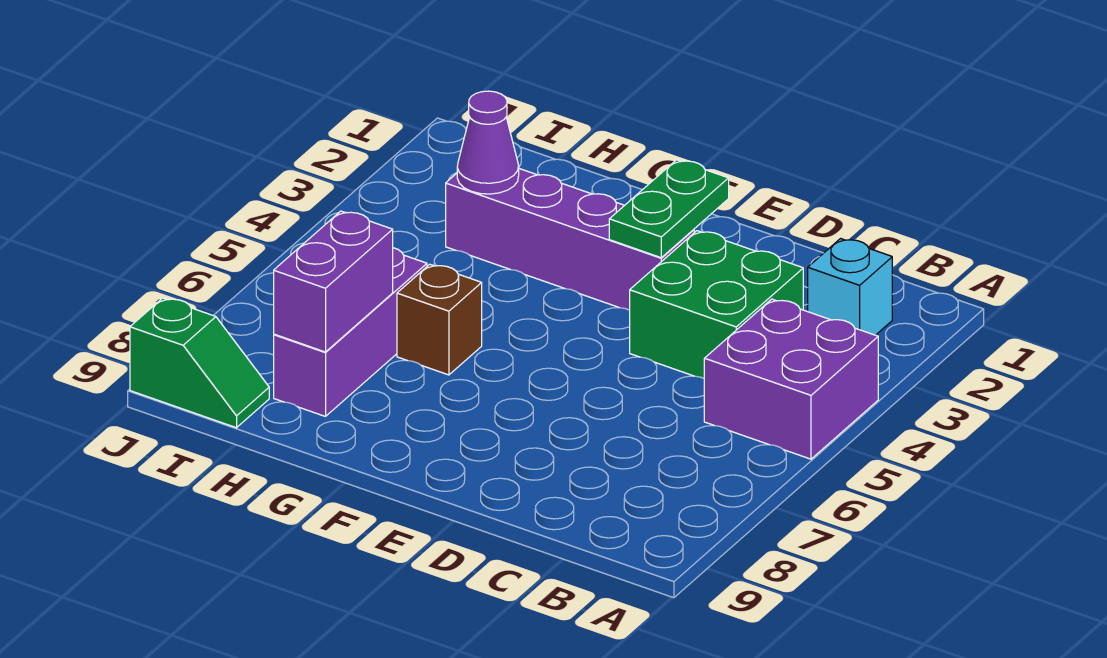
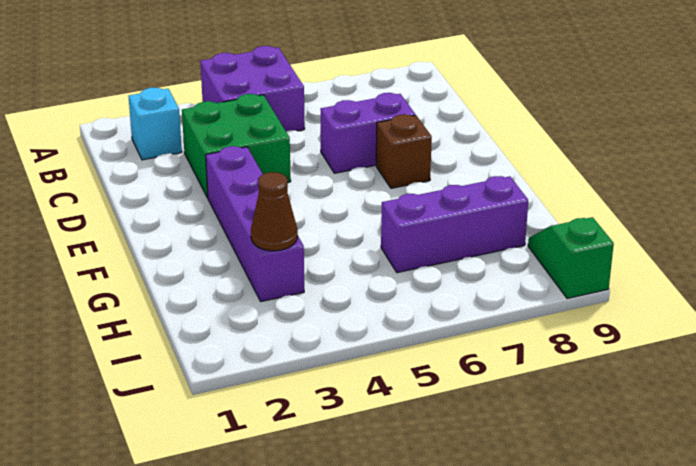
green 1x2 plate [609,160,729,258] -> none
brown 1x1 brick [397,264,482,375] -> brown 1x1 brick moved to [376,114,432,188]
purple 1x1 cone [457,91,519,194] -> brown 1x1 cone [251,172,298,251]
purple 1x2 brick [274,211,393,352] -> purple 1x2 brick moved to [320,93,415,173]

